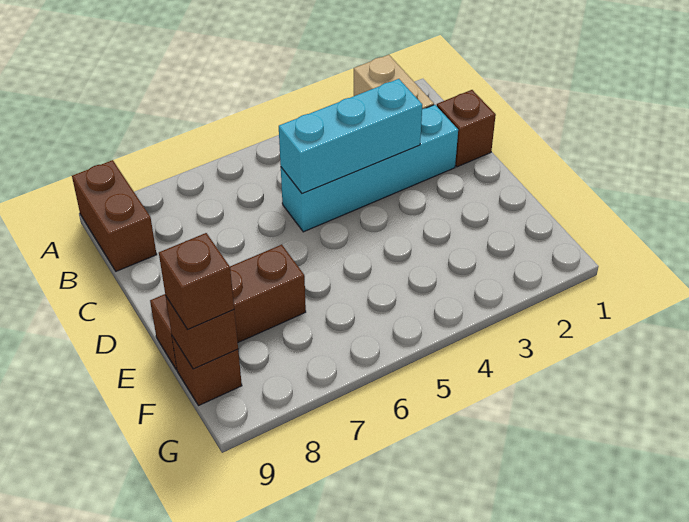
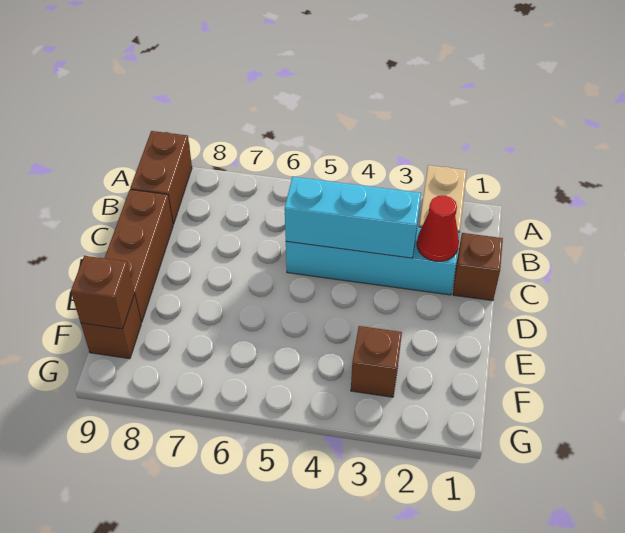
none -> red 1x1 cone [417,196,459,261]
brown 1x3 brick [150,245,306,370] -> brown 1x3 brick turned to [105,190,173,323]
brown 1x1 brick [159,233,234,329] -> brown 1x1 brick moved to [351,326,402,397]

